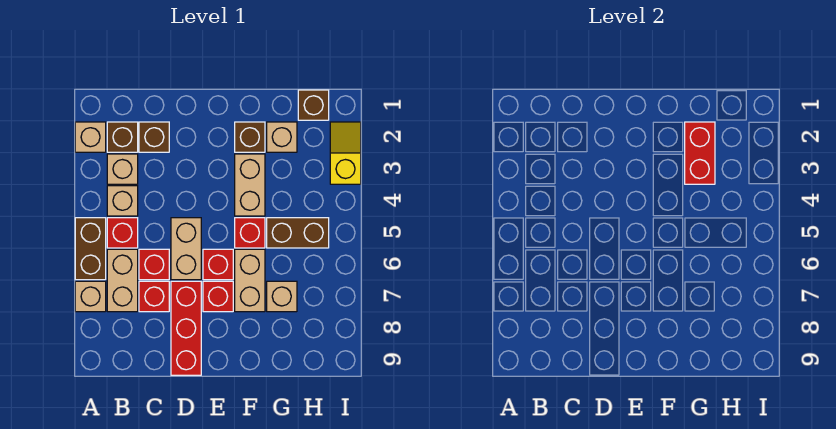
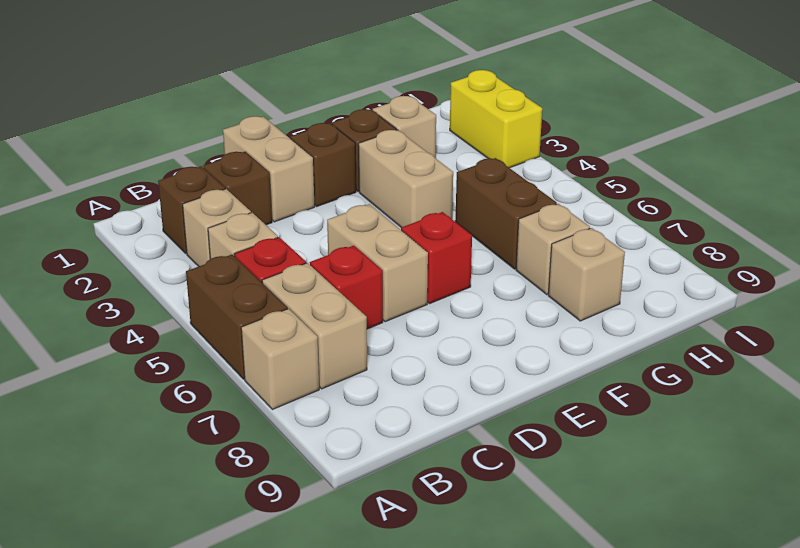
tan 1x1 brick [75,122,106,152] -> tan 1x1 brick moved to [548,228,625,321]
red 1x1 brick [139,281,169,312] -> none
red 1x3 brick [171,281,201,375] -> none
red 1x1 brick [203,281,233,312] -> none
red 1x1 brick [235,218,265,248] -> none
tan 1x2 brick [235,249,265,312] -> tan 1x2 brick moved to [223,116,315,222]
red 1x2 brick [685,122,715,184] -> none
brown 1x2 brick [267,218,329,248] -> brown 1x2 brick turned to [455,158,557,269]
brown 1x1 brick [298,90,329,120] -> brown 1x1 brick moved to [290,123,356,206]
yellow 1x2 slope [330,122,361,184] -> yellow 1x2 brick [450,70,542,168]

